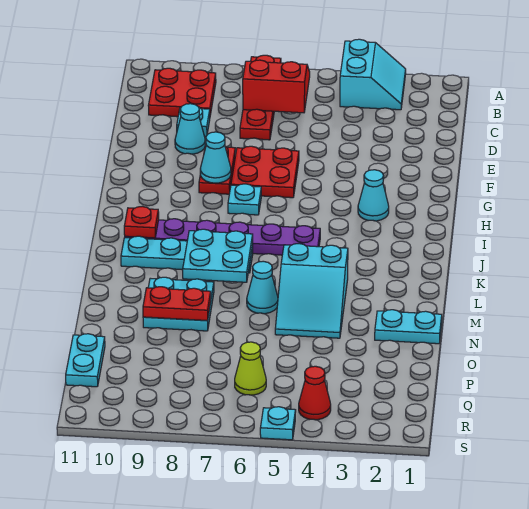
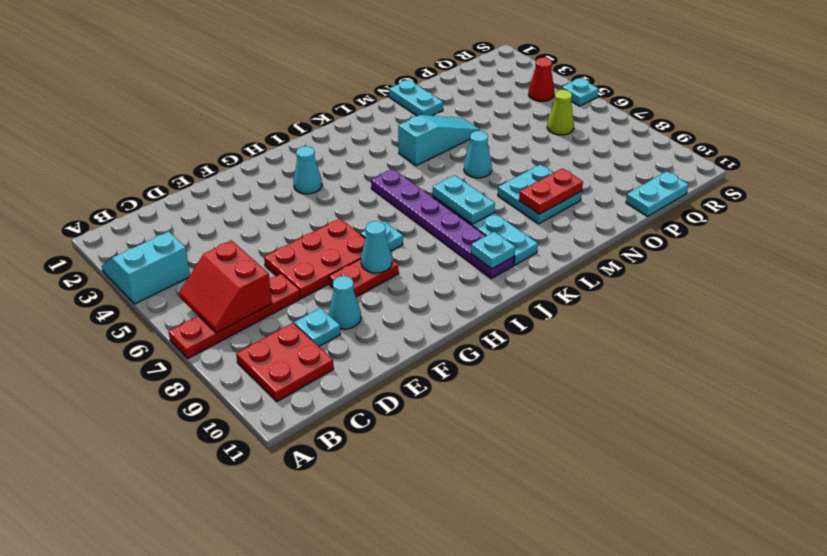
red 2x2 plate [231,146,299,198] -> red 2x3 plate [264,219,365,298]
red 1x1 plate [124,206,159,238] -> cyan 1x1 plate [471,232,515,269]
cyan 2x2 plate [183,229,253,282] -> cyan 1x2 plate [433,175,495,224]
cyan 2x3 slope [275,244,348,338] -> cyan 1x3 slope [398,115,480,166]
red 1x2 plate [143,287,211,321] -> red 1x2 plate turned to [519,168,583,214]

